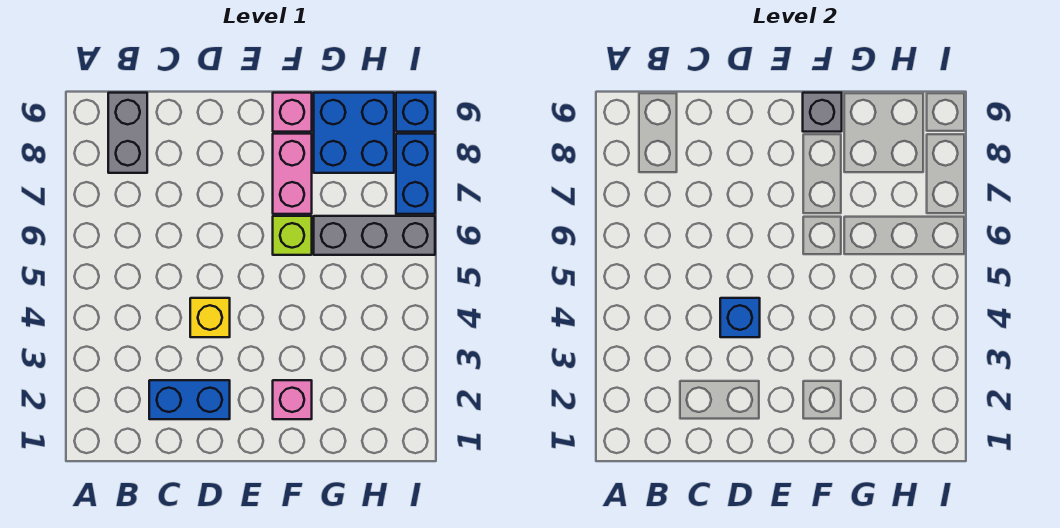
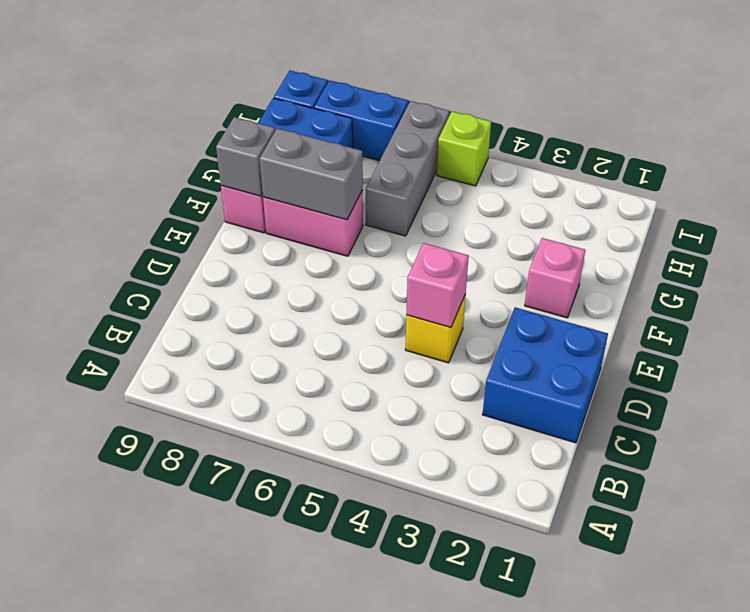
grey 1x2 brick [108,93,147,173] -> grey 1x2 brick moved to [259,128,363,220]
blue 1x2 brick [149,380,230,419] -> blue 2x2 brick [483,307,608,443]
blue 1x1 brick [720,298,760,337] -> pink 1x1 brick [406,243,469,328]
lime 1x1 brick [273,216,312,255] -> lime 1x1 brick moved to [437,111,491,186]

